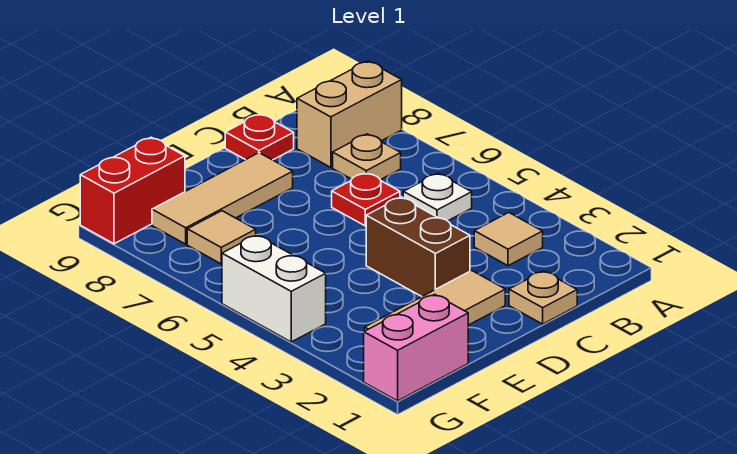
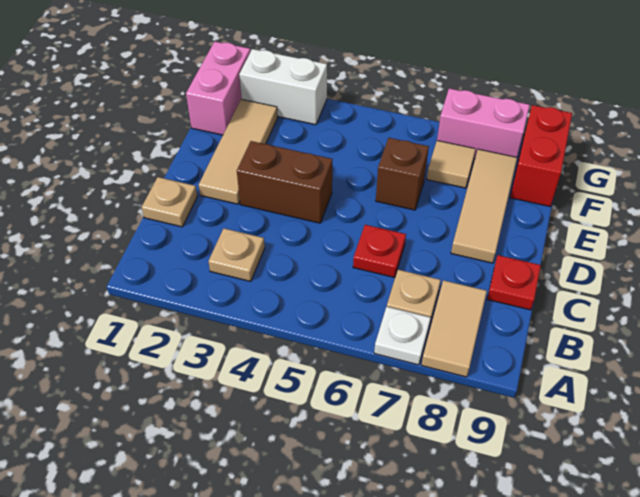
tan 1x2 brick [297,61,402,167] -> tan 1x2 tile [422,280,487,377]
tan 1x1 tile [474,213,543,266] -> tan 1x1 plate [208,228,265,281]
white 1x1 plate [403,173,472,221] -> white 1x1 plate moved to [374,307,431,365]
none -> brown 1x1 brick [376,138,429,210]
white 1x2 brick [222,235,326,342] -> white 1x2 brick moved to [239,49,327,125]
none -> pink 1x2 brick [437,88,530,158]

